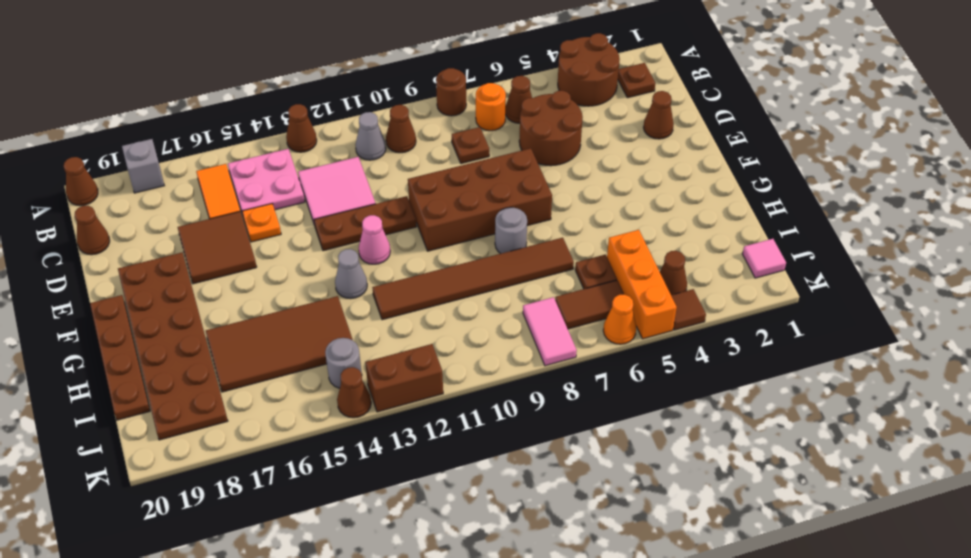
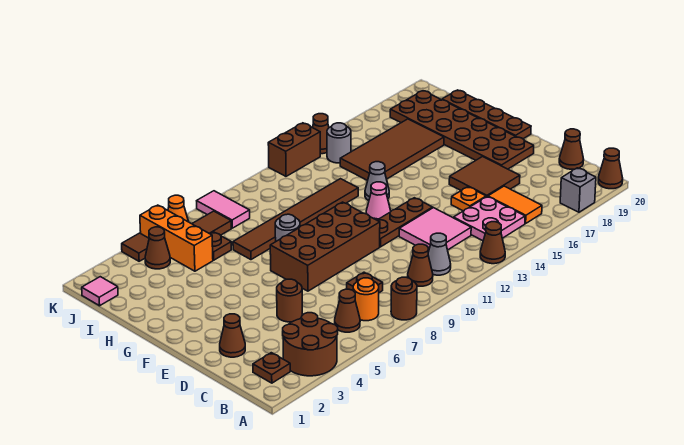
brown 2x2 round brick [519,91,583,166] -> brown 1x1 round brick [277,279,302,322]

